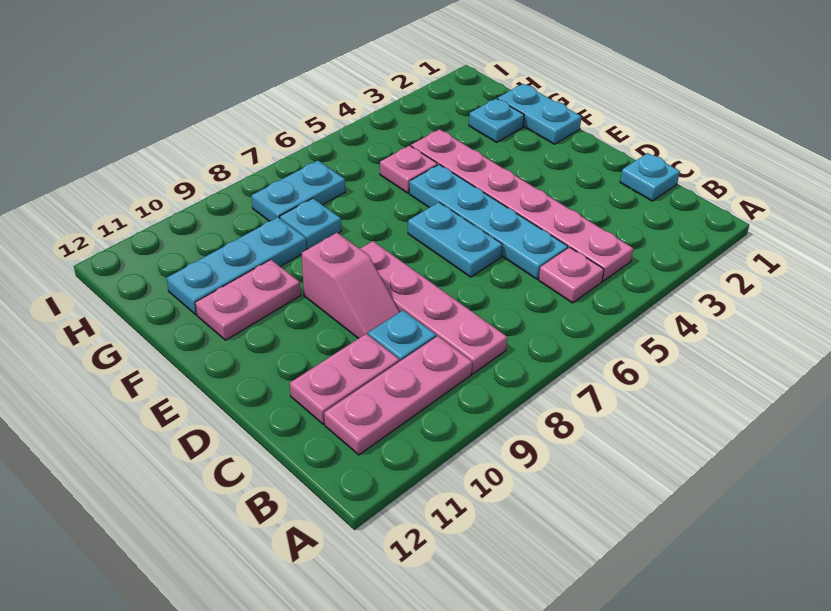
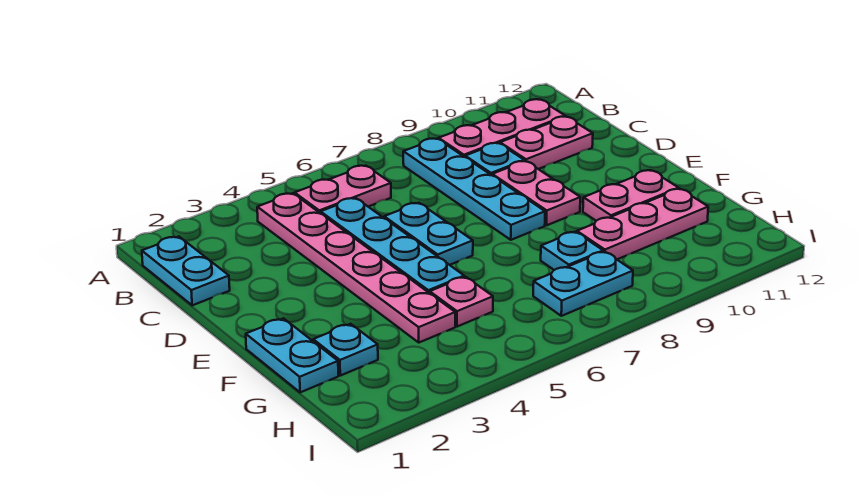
pink 1x1 plate [539,247,604,303] -> pink 1x2 plate [295,166,391,213]
pink 1x4 plate [360,241,507,374] -> cyan 1x4 plate [403,139,545,240]
cyan 1x1 plate [620,153,680,201] -> cyan 1x2 plate [142,237,230,305]
pink 1x2 slope [302,233,400,339] -> pink 1x2 plate [492,161,580,225]
cyan 1x3 plate [166,217,307,315] -> pink 1x3 plate [577,189,708,259]

